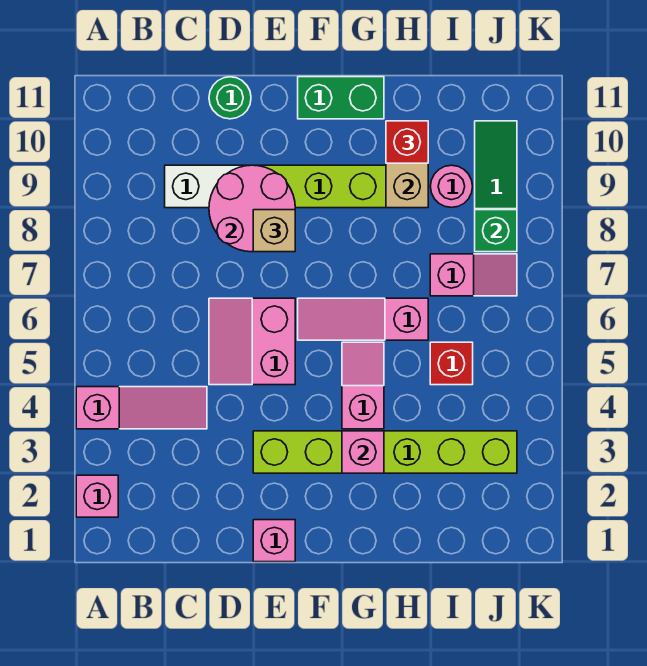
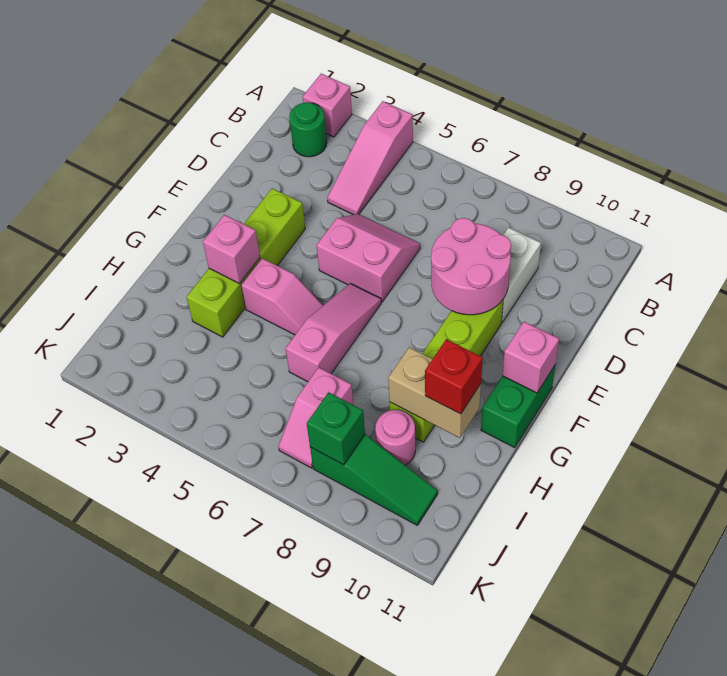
green 1x1 round brick [209,77,251,119] -> green 1x1 round brick moved to [289,102,327,157]
pink 1x1 brick [253,520,295,562] -> pink 1x1 brick moved to [502,322,559,393]
lime 1x6 brick [253,431,517,473] -> lime 1x4 brick [187,188,305,337]
tan 1x1 brick [253,210,295,252] -> none
red 1x1 brick [430,342,473,385] -> none

